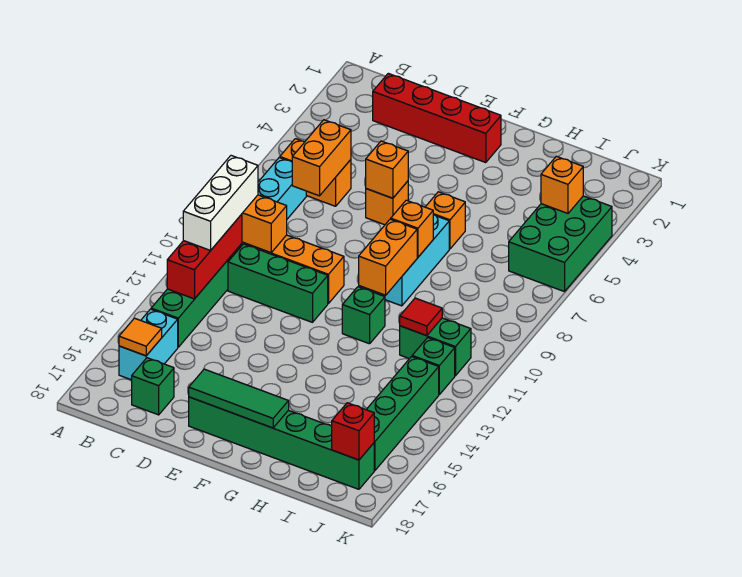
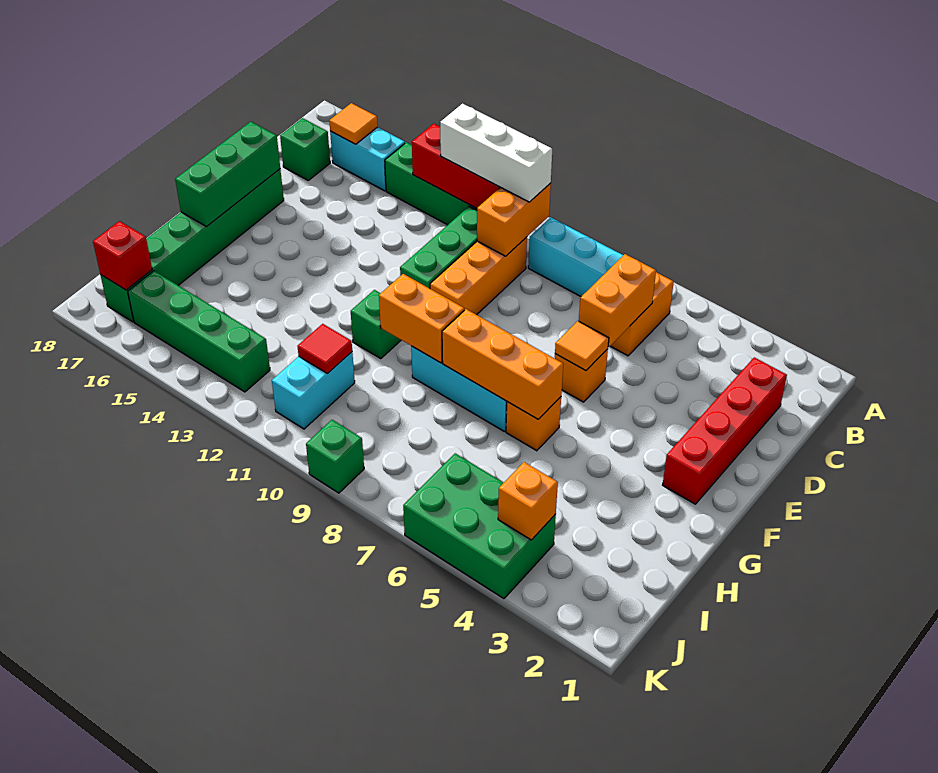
orange 1x2 brick [292,120,351,196] -> orange 1x2 brick turned to [579,254,656,347]
orange 1x1 brick [366,141,408,198] -> orange 1x1 tile [555,321,609,371]
green 1x3 tile [189,369,289,428] -> green 1x3 brick [175,122,280,226]
orange 1x1 brick [391,200,433,257] -> orange 1x3 brick [442,309,563,419]
green 1x2 brick [400,318,471,376] -> cyan 1x2 brick [272,352,355,429]
green 1x1 brick [412,338,455,394] -> green 1x1 brick moved to [306,420,364,493]

